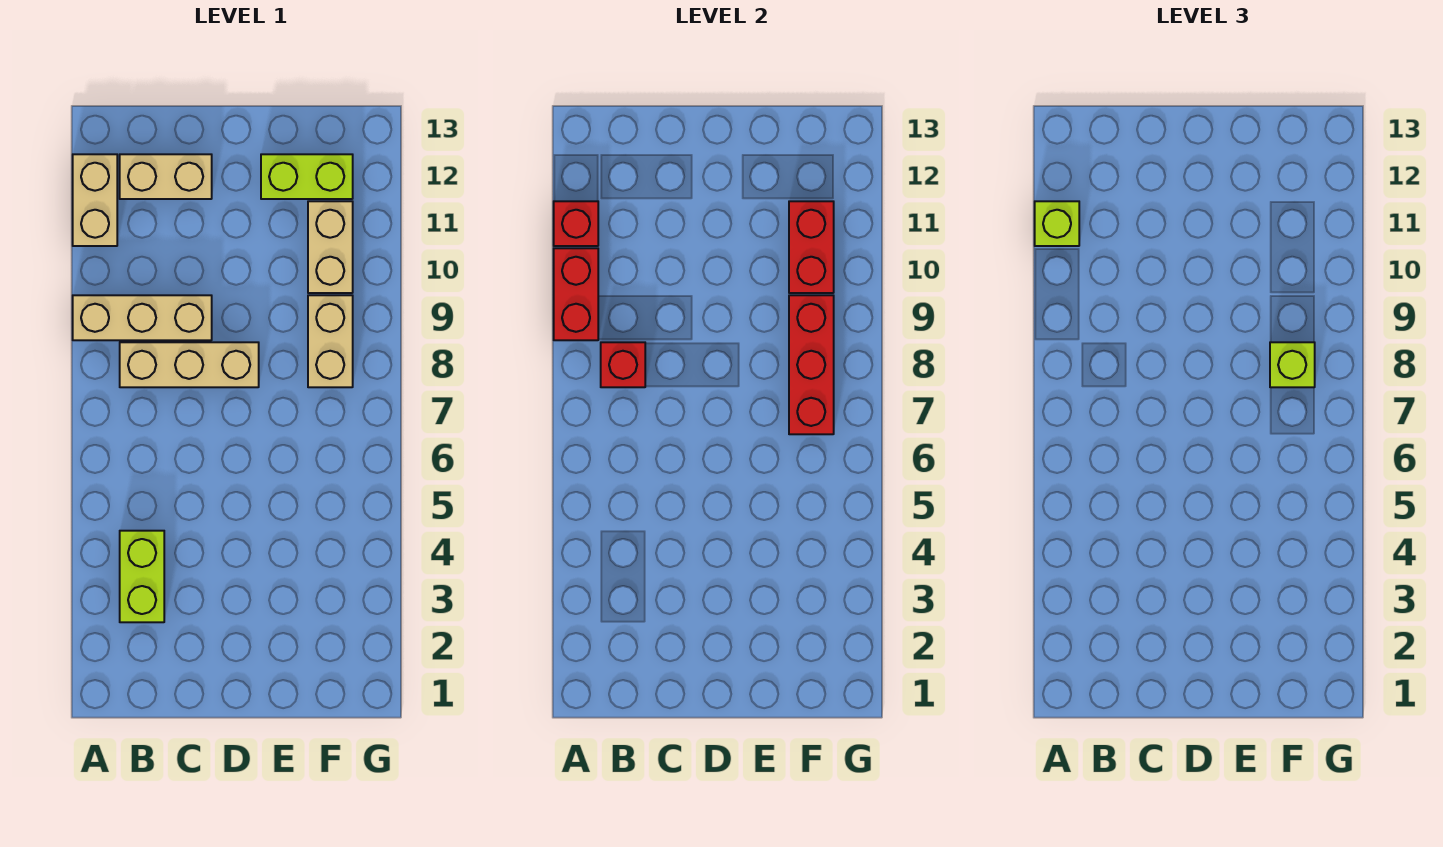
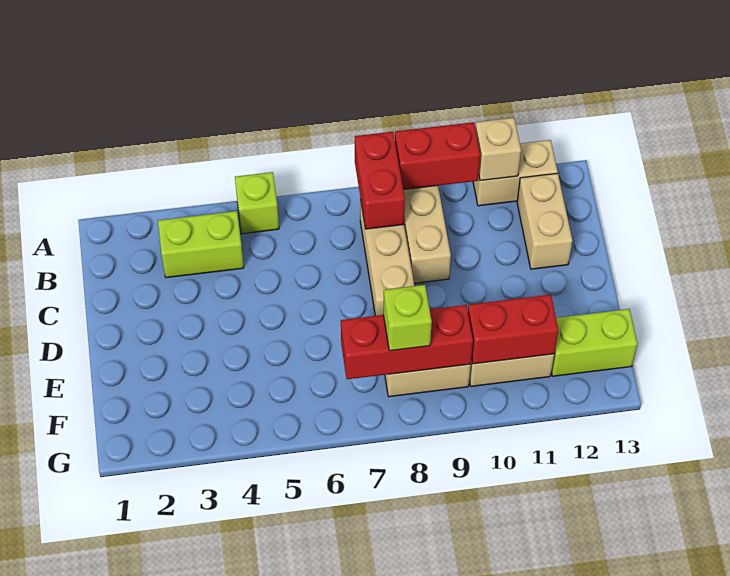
red 1x1 brick [554,201,598,246] -> tan 1x1 brick [475,118,521,181]
lime 1x1 brick [1035,201,1079,246] -> lime 1x1 brick moved to [235,172,279,234]
red 1x1 brick [601,342,645,387] -> red 1x2 brick [355,132,405,229]
lime 1x2 brick [261,154,353,199] -> lime 1x2 brick turned to [551,309,637,376]

